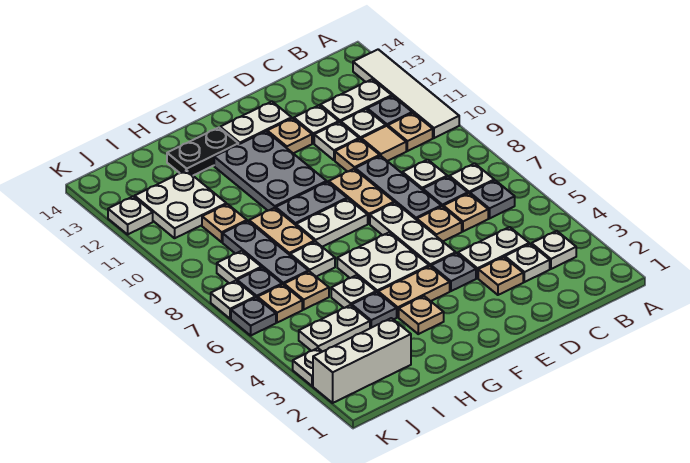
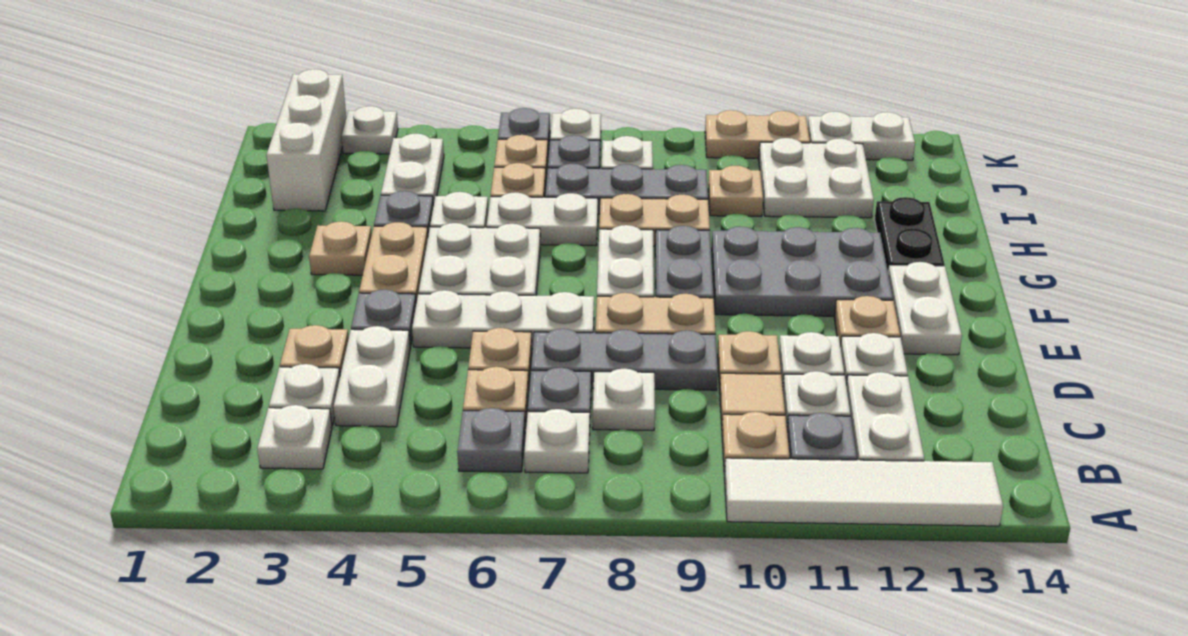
white 1x1 plate [290,241,335,277] -> white 1x2 plate [487,192,598,246]
none -> tan 1x2 plate [705,110,810,158]
white 1x1 plate [108,196,153,234] -> white 1x2 plate [808,112,915,160]

